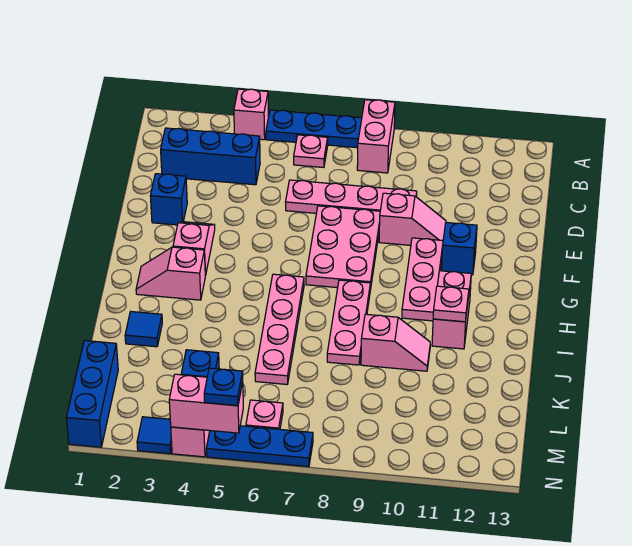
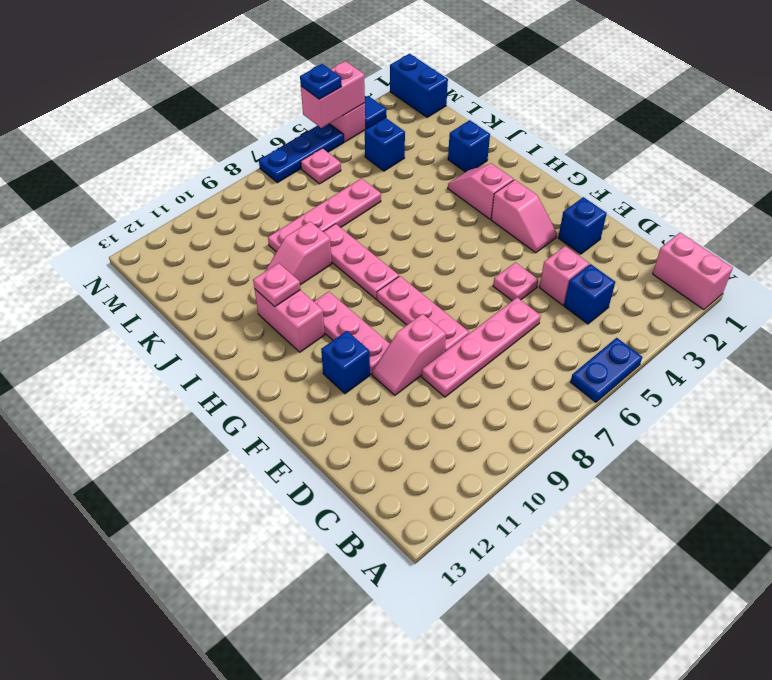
pink 1x1 brick [234,89,268,140] -> pink 1x1 brick moved to [539,246,589,305]
blue 1x3 plate [266,110,362,148] -> blue 1x2 plate [570,338,642,402]
pink 1x2 brick [357,100,395,173] -> pink 1x2 brick moved to [653,233,733,310]
pink 1x1 plate [294,135,328,168] -> pink 1x1 plate moved to [493,262,538,301]
blue 1x3 brick [161,128,260,185] -> blue 1x1 brick [564,264,615,324]
pink 2x3 plate [306,206,380,290] -> pink 1x3 plate [377,276,469,352]
pink 1x2 slope [136,247,205,300] -> pink 1x2 slope turned to [448,163,514,219]
pink 1x4 plate [255,274,304,384] -> pink 1x4 plate turned to [268,178,381,252]
blue 1x1 tile [125,312,162,347] -> blue 1x1 brick [448,120,490,172]
blue 1x3 brick [66,341,118,447] -> blue 1x2 brick [390,54,448,117]

